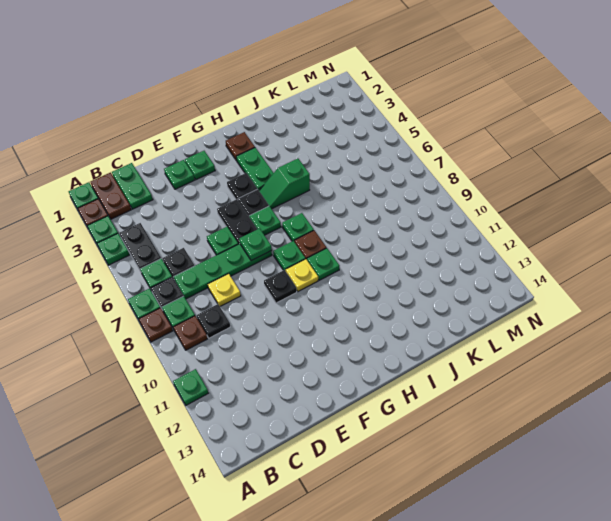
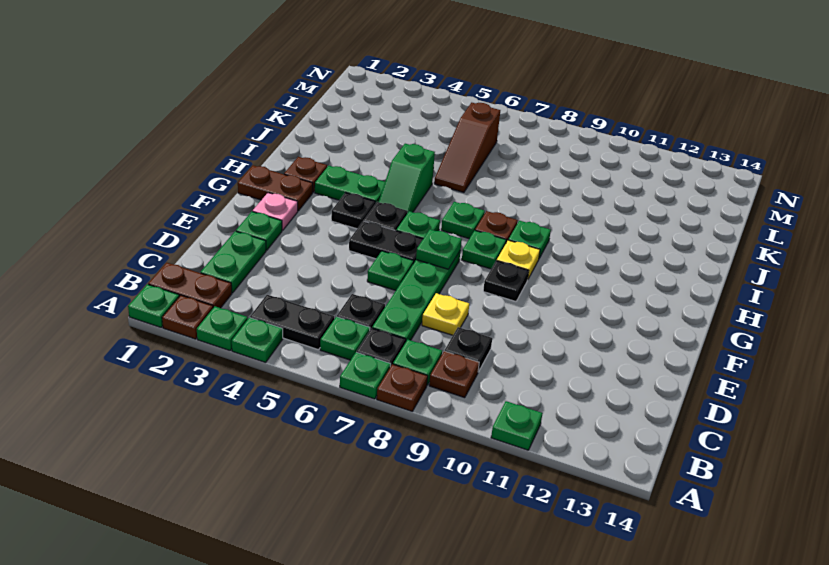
green 1x2 plate [112,163,153,209] -> green 1x2 plate turned to [201,231,266,293]
green 1x1 plate [185,151,215,180] -> pink 1x1 plate [253,193,298,230]
none -> brown 1x2 plate [238,165,313,211]
none -> brown 1x3 slope [434,103,500,192]

